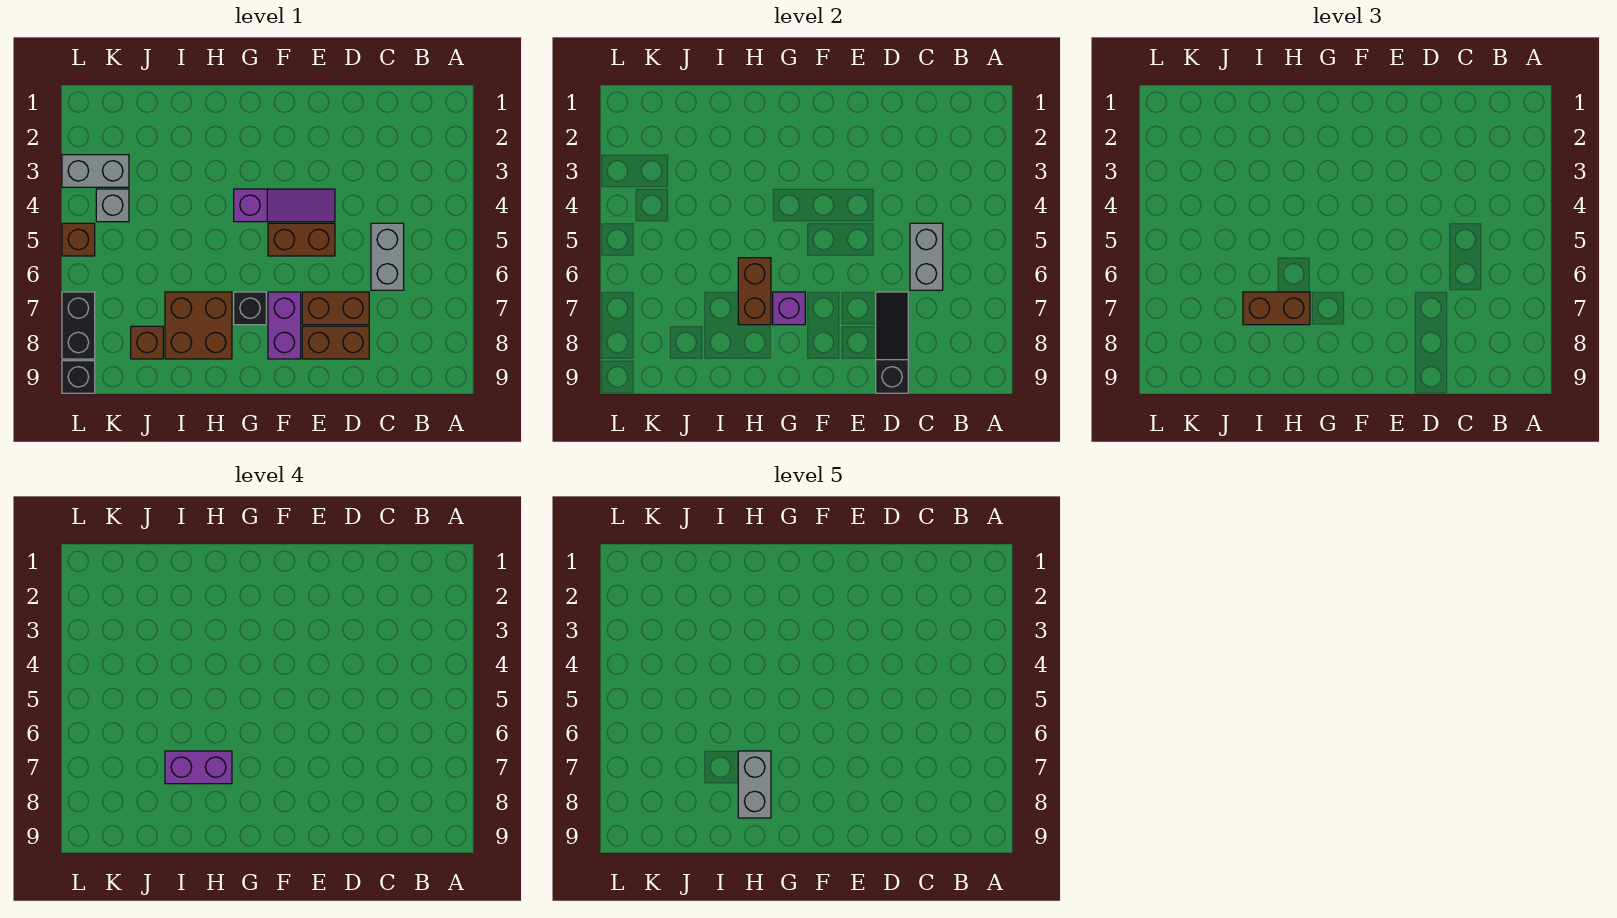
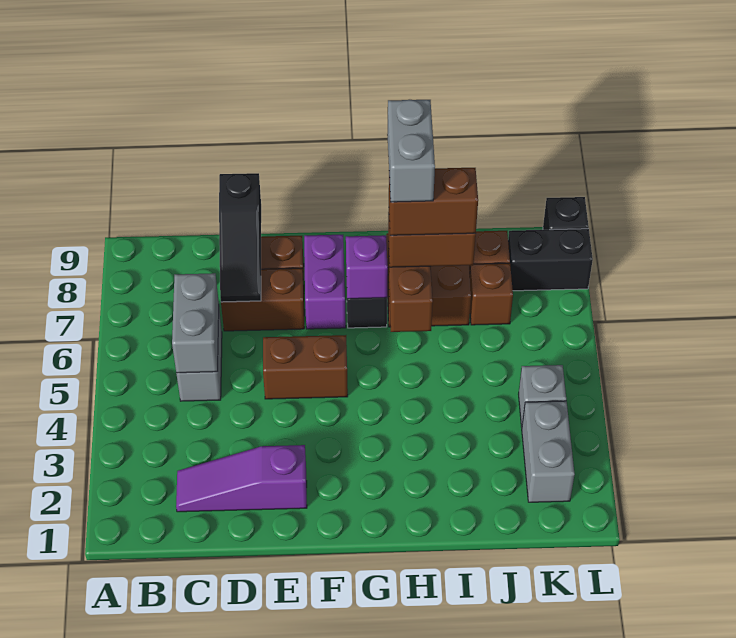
purple 1x3 slope [234,189,335,222] -> purple 1x3 slope moved to [176,445,307,512]
purple 1x2 brick [165,751,232,784] -> brown 1x2 brick [389,168,478,235]
grey 1x2 brick [62,155,129,187] -> grey 1x2 brick turned to [522,401,575,502]
brown 1x1 brick [62,223,95,256] -> brown 1x1 brick moved to [470,263,513,325]
black 1x2 brick [62,292,95,359] -> black 1x2 brick turned to [508,229,593,291]

